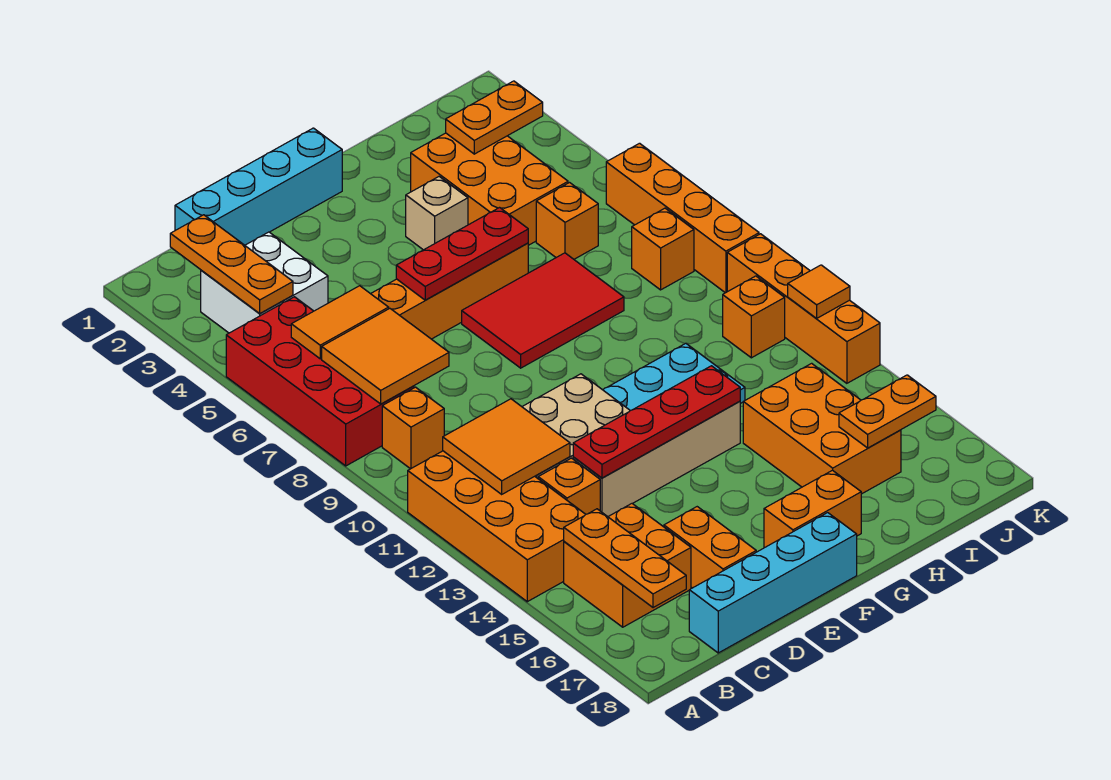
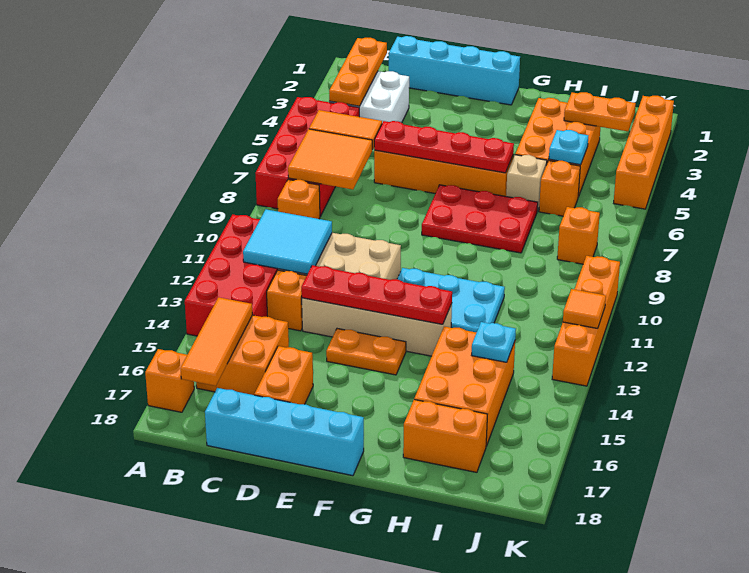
orange 2x4 brick [408,451,586,602] -> red 2x4 brick [185,214,278,336]
orange 2x2 tile [443,399,570,494] -> cyan 2x2 tile [243,209,332,274]
orange 1x3 plate [564,509,686,608] -> orange 1x3 tile [181,297,252,386]
red 1x3 plate [396,208,528,300] -> red 1x4 plate [374,121,514,173]
red 2x3 tile [462,253,624,368] -> red 2x3 plate [422,185,538,253]
orange 1x2 brick [764,470,861,548] -> orange 1x2 brick moved to [403,400,487,472]
tan 1x1 brick [406,177,468,250] -> tan 1x1 brick moved to [506,155,547,211]
none -> cyan 1x1 plate [549,130,588,165]
none -> cyan 1x1 plate [472,322,516,362]
orange 1x2 plate [839,375,936,448] -> orange 1x2 plate moved to [326,329,406,375]
orange 1x1 brick [723,276,785,358] -> orange 1x1 brick moved to [145,349,194,412]
orange 1x4 brick [606,143,759,293] -> orange 1x4 brick moved to [614,96,674,209]

